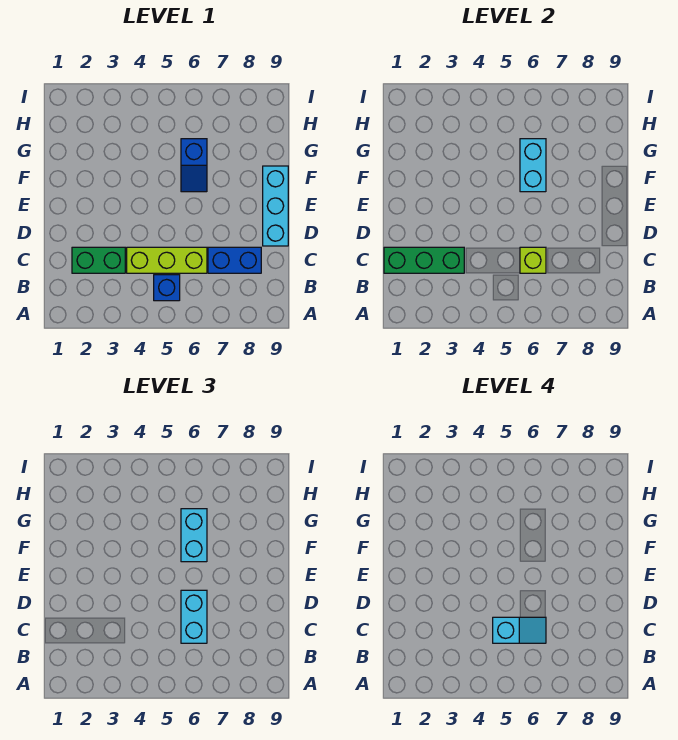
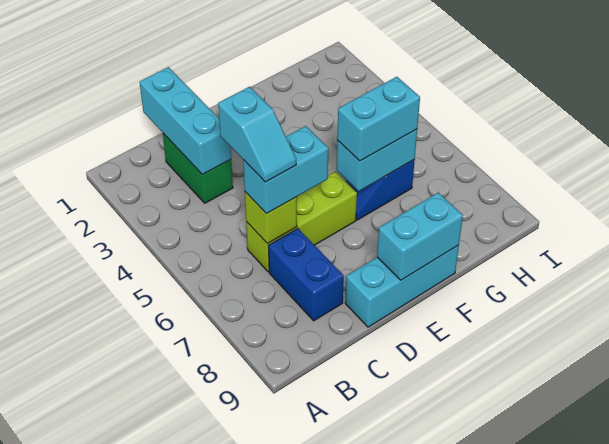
blue 1x1 brick [154,275,180,301] -> none
green 1x3 brick [384,247,464,273] -> cyan 1x3 brick [140,67,231,175]
lime 1x3 brick [127,247,207,273] -> lime 1x3 brick turned to [246,172,357,272]
none -> cyan 1x2 brick [377,193,463,280]

